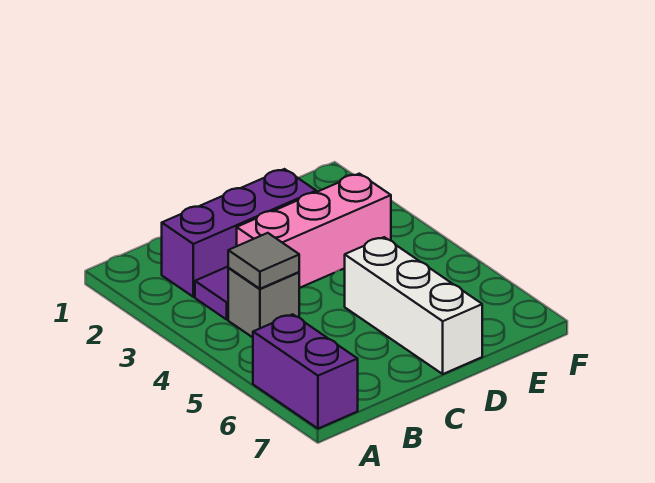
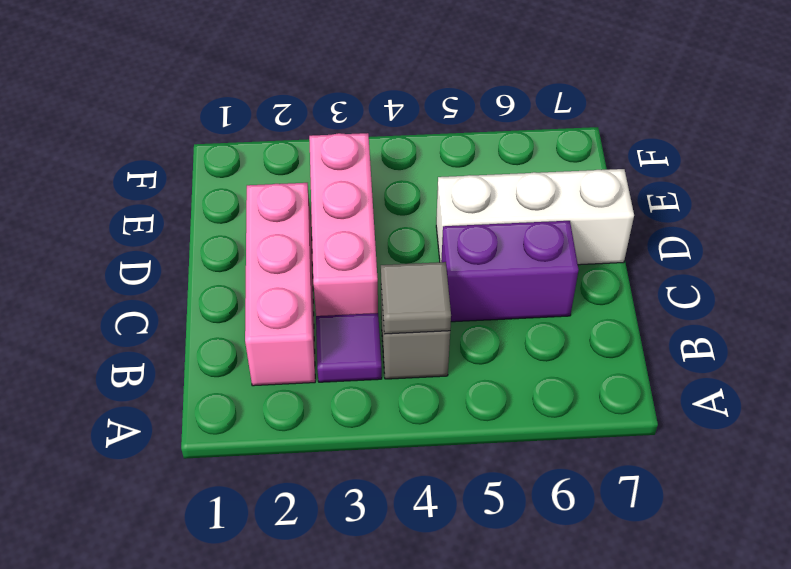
purple 1x2 brick [253,314,358,429] -> purple 1x2 brick moved to [441,221,579,322]
purple 1x3 brick [162,169,316,297] -> pink 1x3 brick [245,183,315,386]

